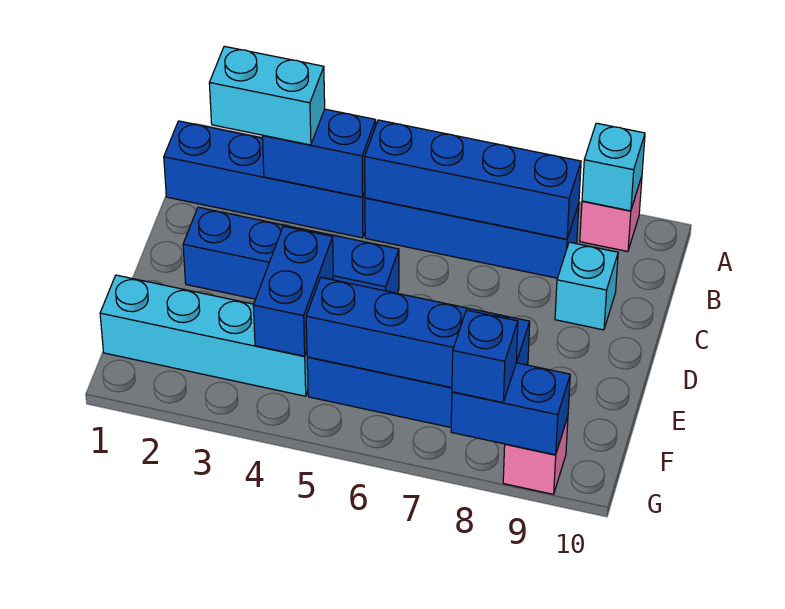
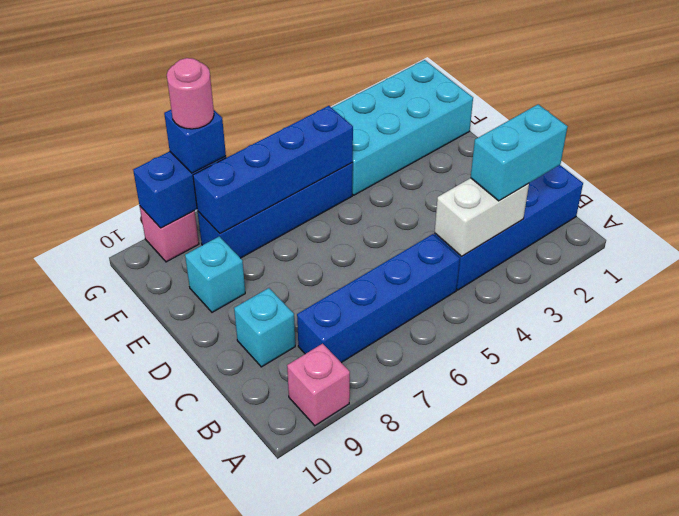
cyan 1x1 brick [582,123,645,211] -> cyan 1x1 brick moved to [185,236,245,312]
blue 1x2 brick [262,109,376,197] -> white 1x2 brick [435,178,529,257]
blue 1x4 brick [365,120,581,239] -> none
blue 1x4 brick [183,207,399,299] -> none
blue 1x2 brick [253,226,333,356] -> none
cyan 1x4 brick [100,275,308,396] -> cyan 2x4 brick [331,60,473,195]
none -> pink 1x1 round brick [167,58,214,129]

